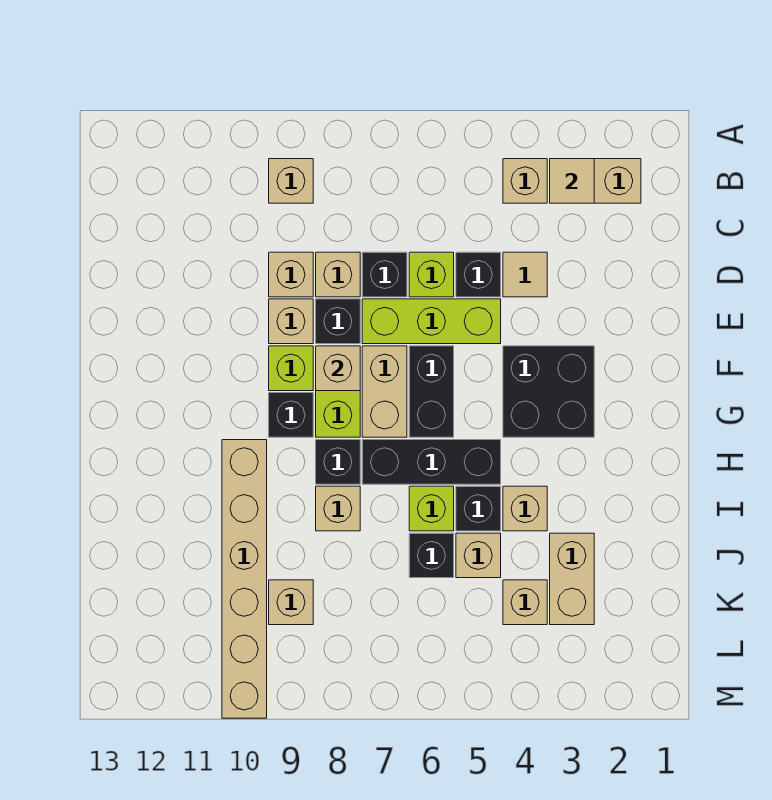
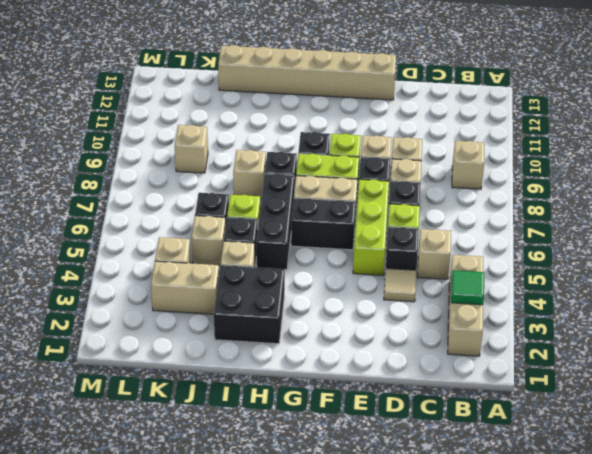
tan 1x1 tile [550,159,594,203] -> green 1x1 tile [451,270,484,305]
black 2x2 brick [503,346,594,437] -> black 2x2 brick moved to [214,265,285,344]
tan 1x1 brick [316,346,360,391] -> tan 1x1 brick moved to [417,229,451,279]
tan 1x6 brick [222,440,267,718] -> tan 1x6 brick moved to [218,45,396,100]

